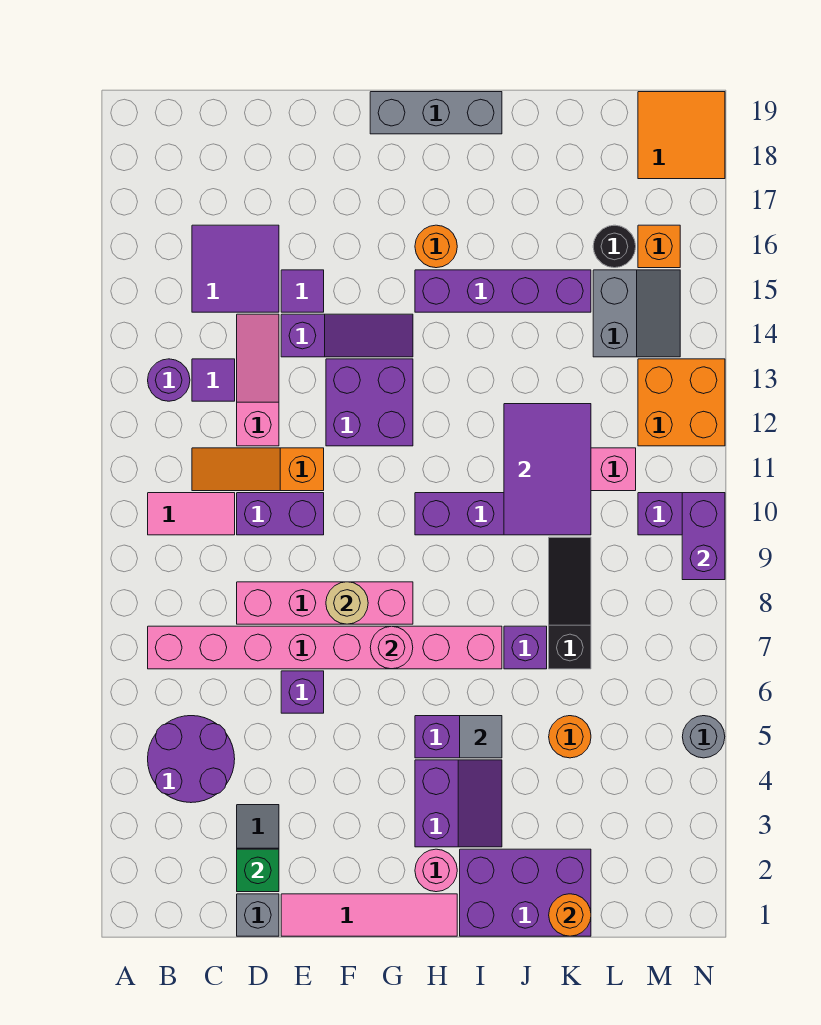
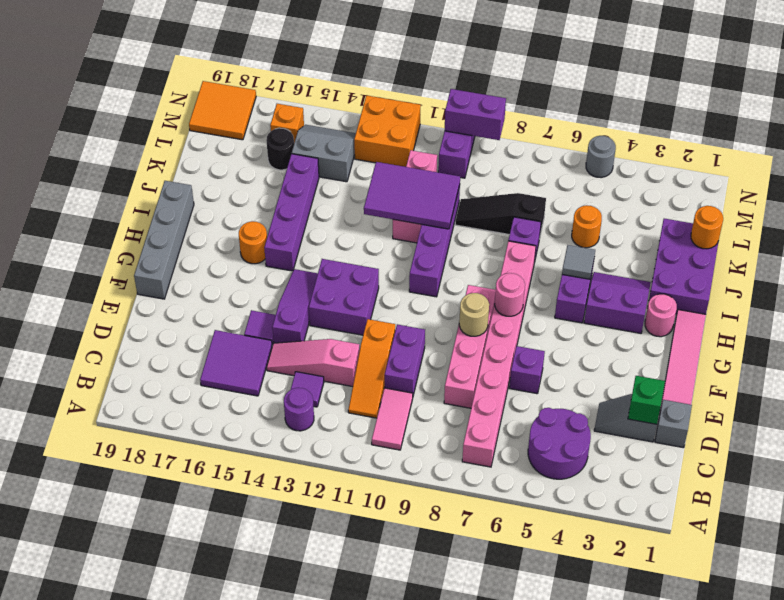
grey 1x3 brick [370,92,502,134] -> grey 1x4 brick [134,181,194,299]

